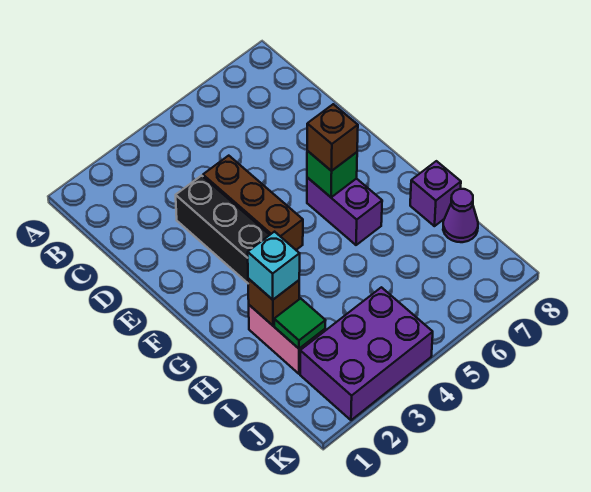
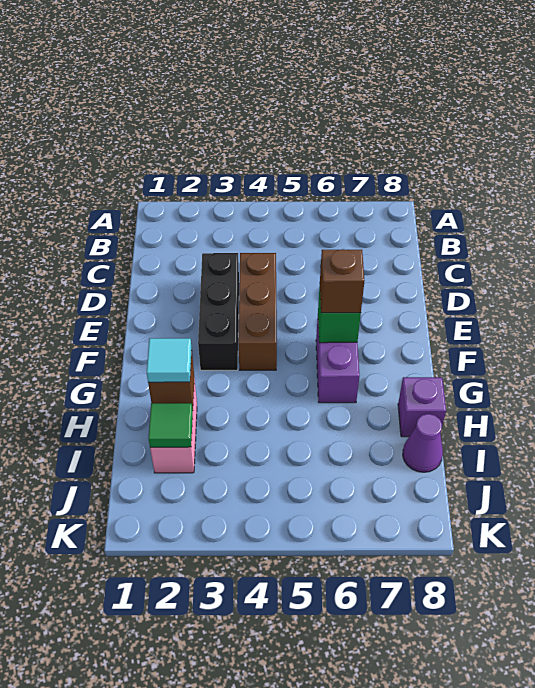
cyan 1x1 brick [248,232,300,300] -> cyan 1x1 tile [147,338,192,382]
purple 2x3 brick [300,287,433,420] -> none

